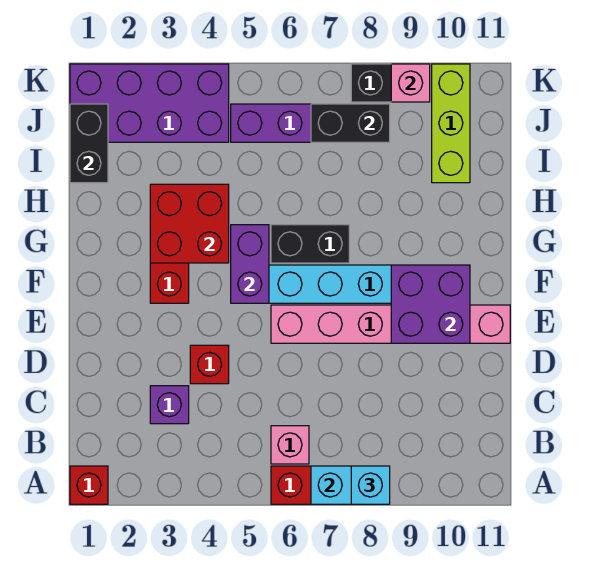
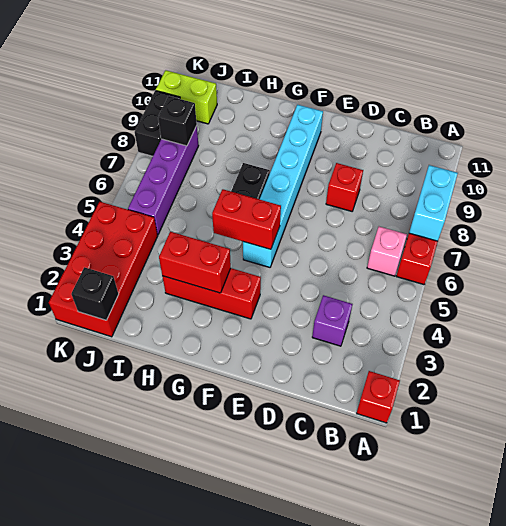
cyan 1x1 brick [351,466,390,504] -> none
red 1x1 brick [190,345,229,384] -> red 1x1 brick moved to [326,163,363,211]
pink 1x6 brick [271,305,510,343] -> none
purple 2x2 brick [391,265,470,343] -> none
purple 1x2 brick [231,225,269,303] -> red 1x2 brick [212,189,281,249]
red 2x2 brick [150,184,229,263] -> red 1x2 brick [159,232,231,293]
black 1x2 brick [70,104,108,183] -> black 1x1 brick [71,267,119,320]
lime 1x3 brick [432,64,470,183] -> lime 1x2 brick [156,70,217,124]
purple 2x4 brick [70,64,229,142] -> red 2x4 brick [49,202,158,337]
black 1x2 brick [311,104,390,142] -> black 1x1 brick [158,96,197,146]
pink 1x1 brick [391,64,430,102] -> none

